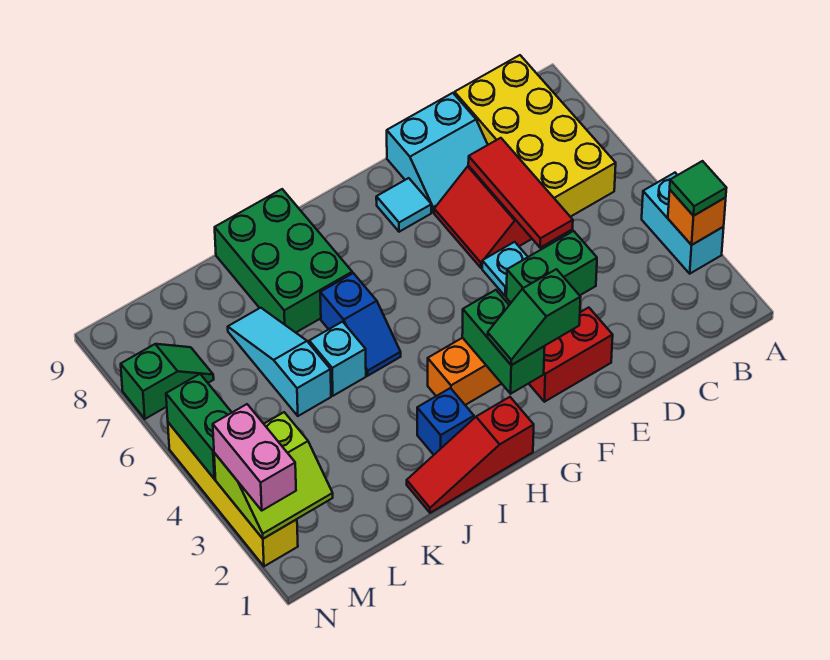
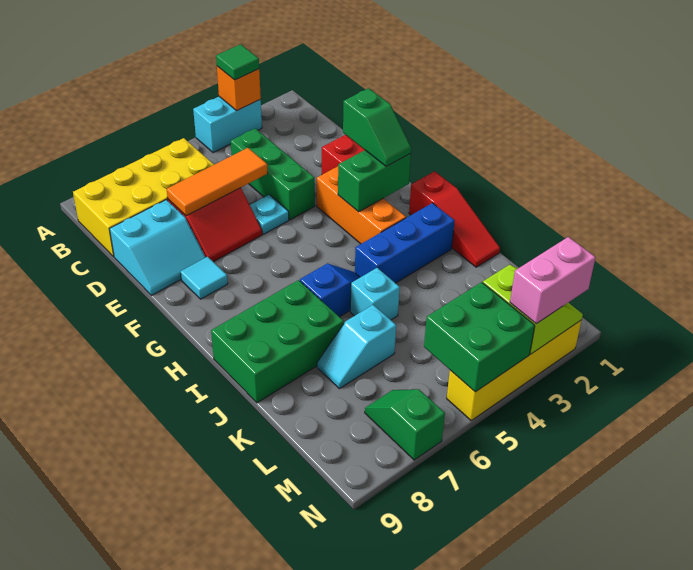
green 1x2 brick [506,231,597,303] -> green 1x3 brick [231,128,315,220]
red 1x3 tile [468,138,573,248] -> orange 1x3 tile [167,148,268,216]
cyan 2x2 slope [387,93,488,212] -> cyan 2x2 slope turned to [110,200,206,295]
blue 1x1 brick [417,388,474,455] -> blue 1x3 brick [355,203,455,283]
cyan 1x3 slope [228,308,331,416] -> cyan 1x2 slope [317,305,396,389]
green 1x2 brick [166,374,232,479] -> green 2x2 brick [424,282,535,392]

